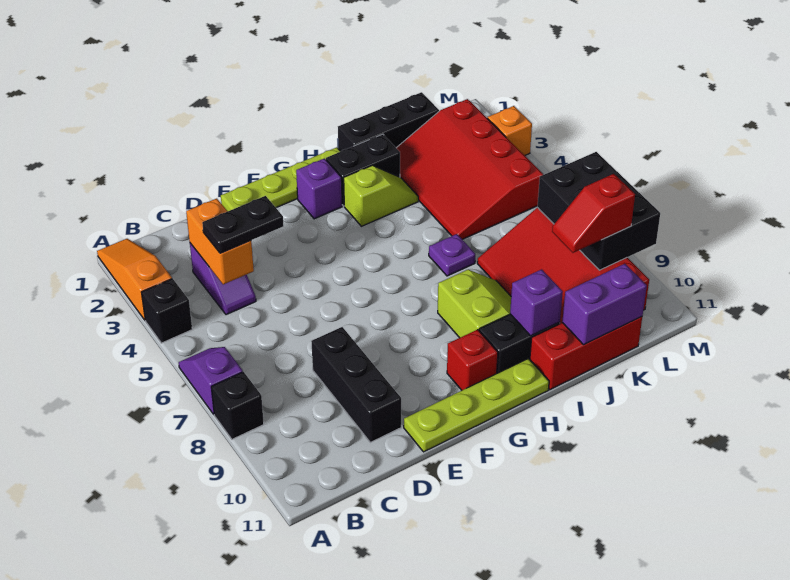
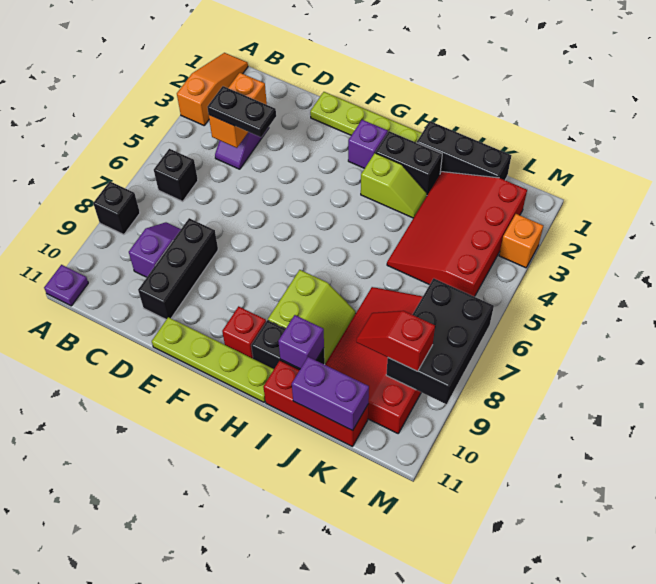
black 1x1 brick [141,279,192,343] -> black 1x1 brick moved to [154,149,198,201]
purple 1x2 slope [179,347,243,414] -> purple 1x2 slope moved to [129,222,181,277]
purple 1x1 plate [429,234,475,276] -> purple 1x1 plate moved to [44,265,88,306]

